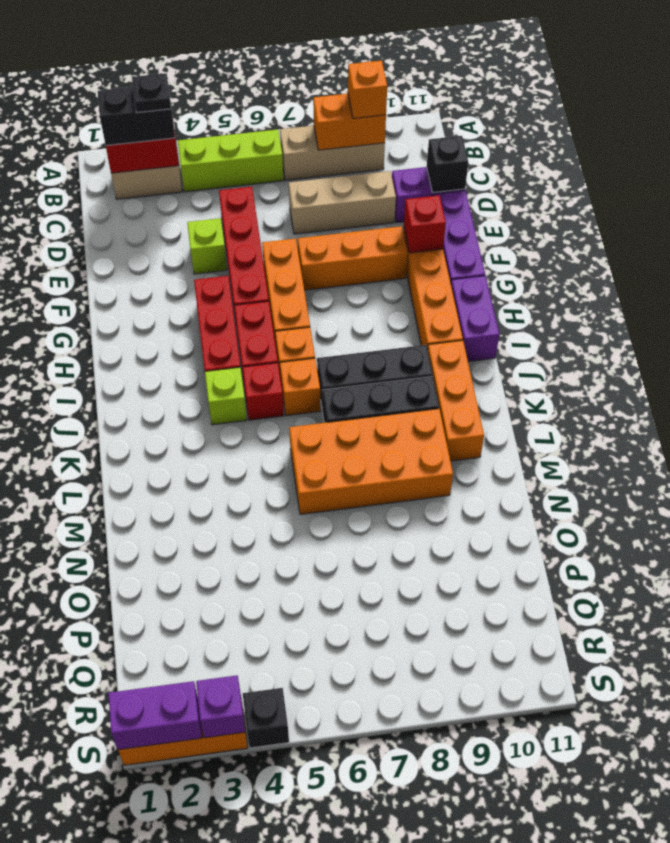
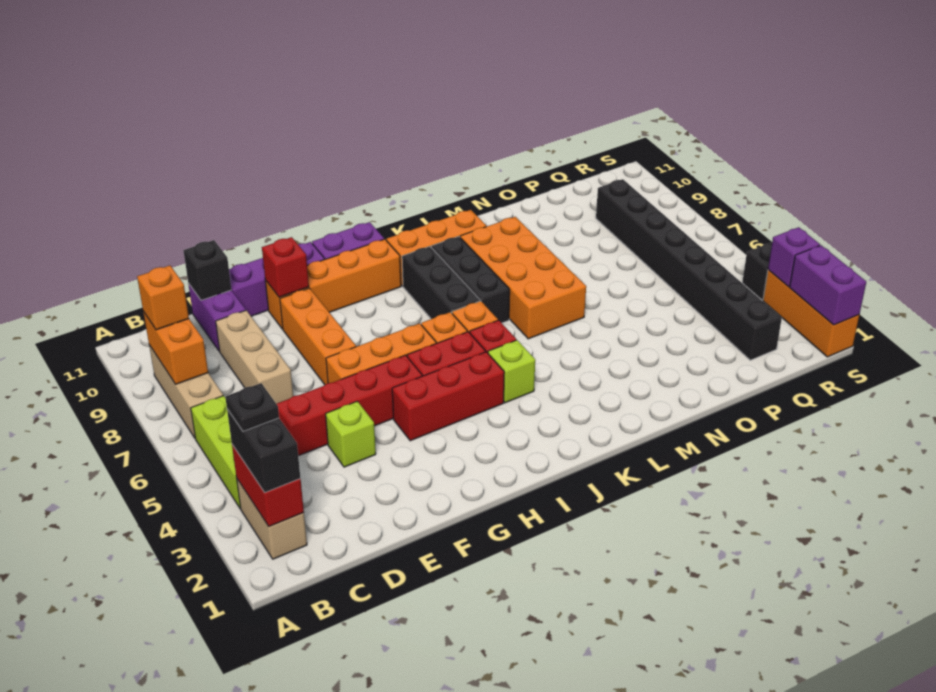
none -> black 1x8 brick [596,179,782,360]

